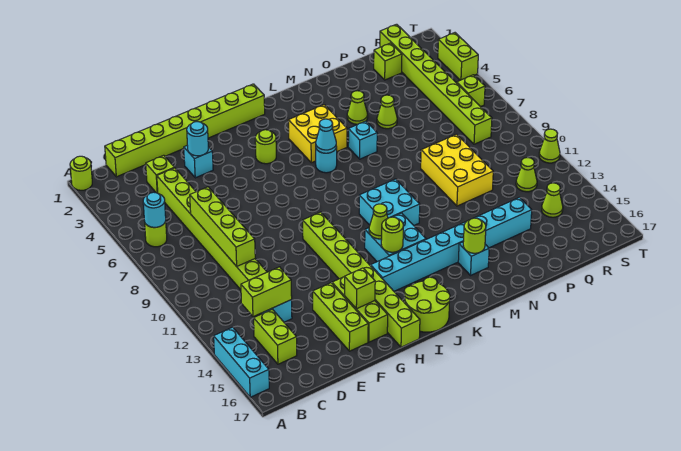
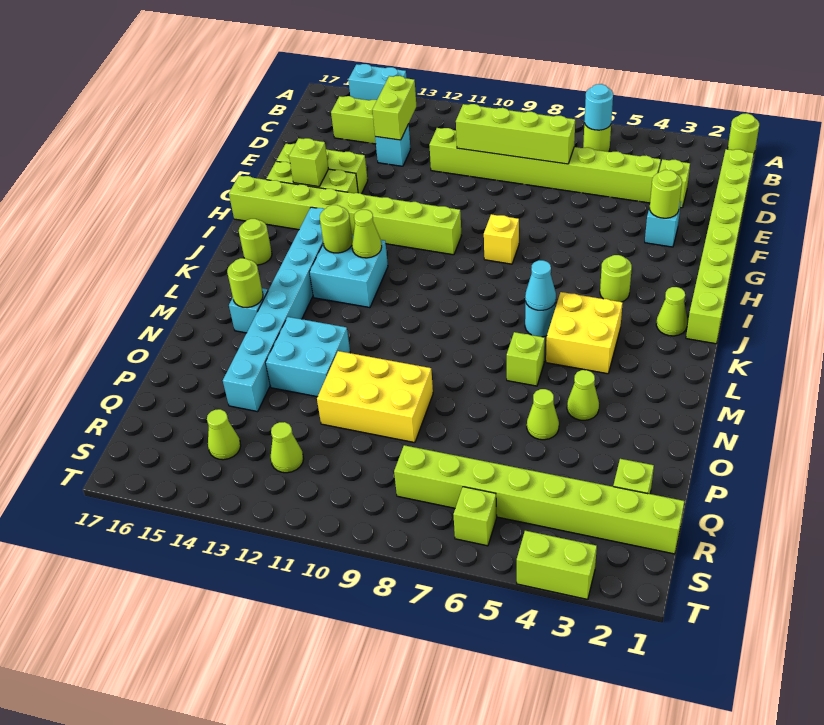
cyan 1x3 brick [214,327,269,397] -> cyan 1x2 brick [348,64,406,100]
cyan 1x1 round brick [187,122,208,156] -> lime 1x1 round brick [650,170,682,218]
none -> yellow 1x1 brick [484,214,519,264]
lime 2x2 round brick [404,277,450,332] -> lime 1x1 round brick [239,219,272,265]
cyan 2x2 brick [359,179,420,225] -> cyan 2x2 brick moved to [266,317,350,397]
cyan 1x1 brick [348,121,377,159] -> lime 1x1 brick [507,332,545,386]
lime 1x1 cone [539,129,560,163] -> lime 1x1 cone moved to [656,287,687,336]

